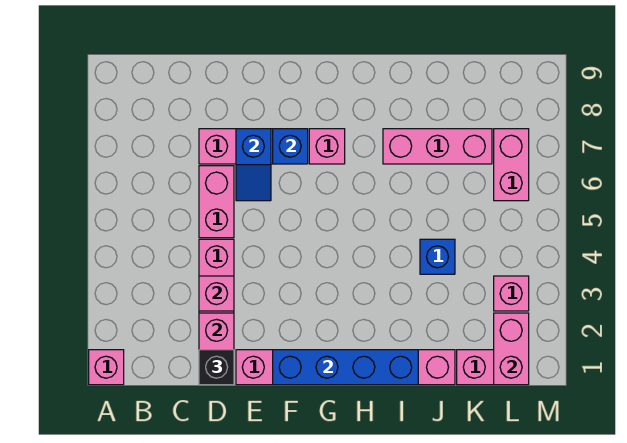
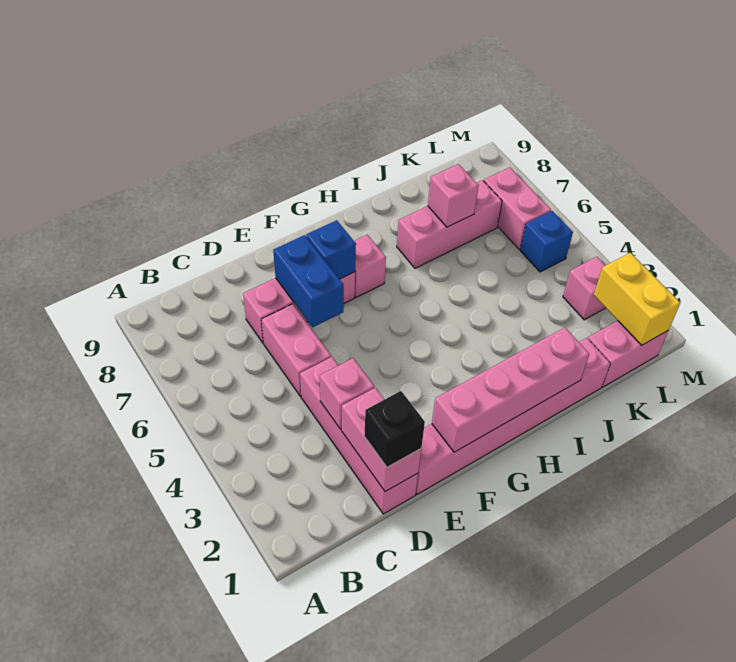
pink 1x1 brick [89,350,124,385] -> pink 1x1 brick moved to [428,164,479,227]
blue 1x2 slope [236,129,271,201] -> blue 1x2 brick [273,235,344,327]
blue 1x4 brick [273,350,418,385] -> pink 1x4 brick [432,328,589,452]
blue 1x1 brick [420,239,455,274] -> blue 1x1 brick moved to [520,211,573,272]
pink 1x2 brick [494,313,529,385] -> yellow 1x2 brick [594,253,680,346]

